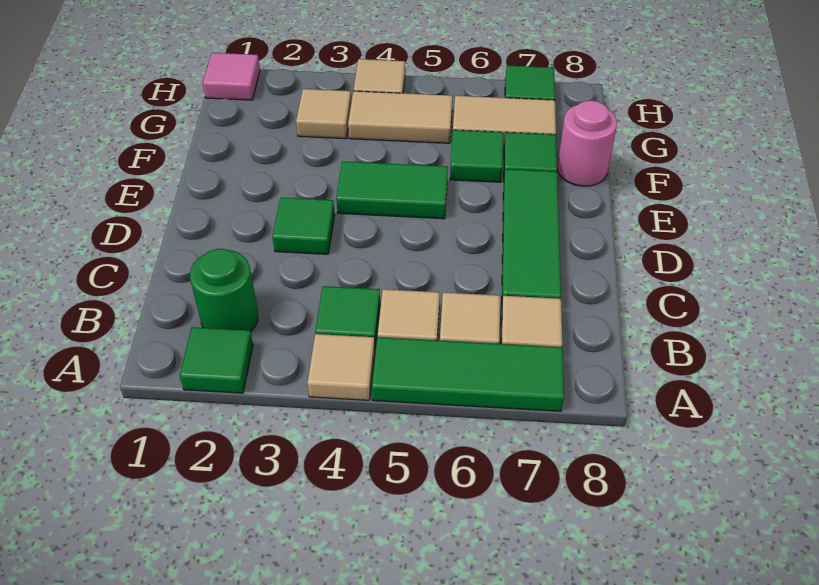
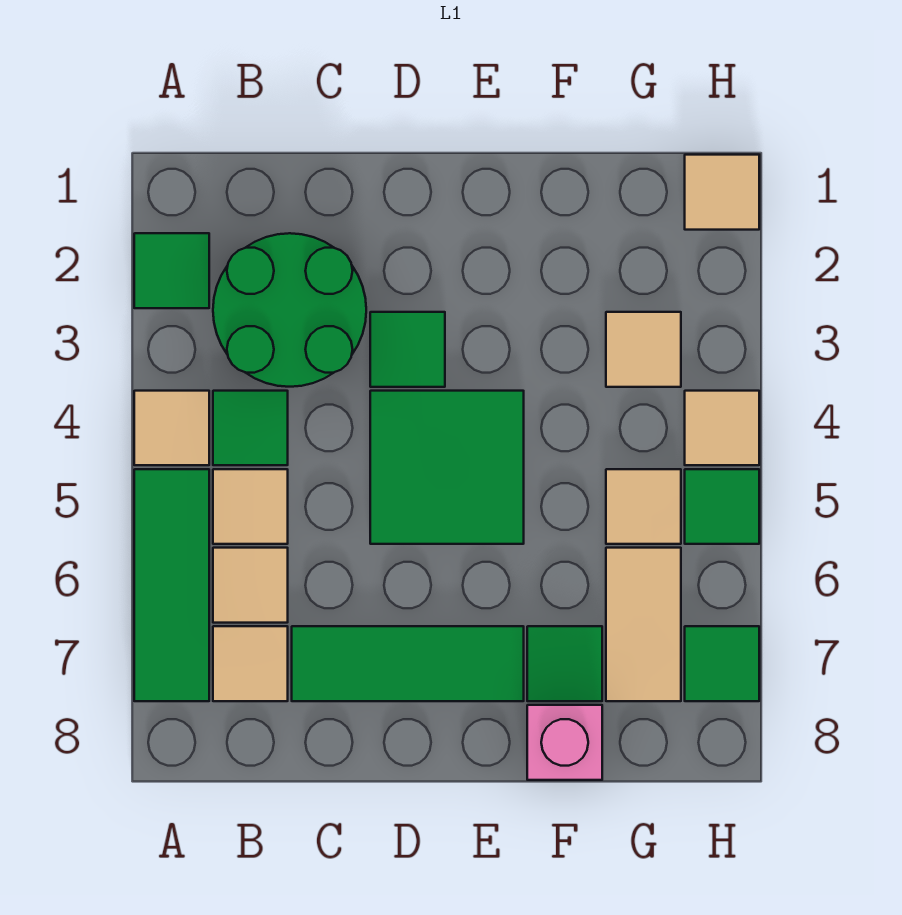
green 1x1 round brick [190,249,258,332] -> green 2x2 round brick [213,233,366,387]
green 1x2 tile [336,162,448,219] -> green 2x2 tile [370,391,524,544]
green 1x1 tile [450,130,503,182] -> green 1x1 tile moved to [685,469,759,544]
pink 1x1 round brick [557,100,617,186] -> pink 1x1 brick [527,705,602,780]
tan 1x2 tile [348,91,452,143] -> tan 1x1 tile [606,469,681,544]
pink 1x1 tile [203,53,260,100] -> tan 1x1 tile [685,155,759,230]

